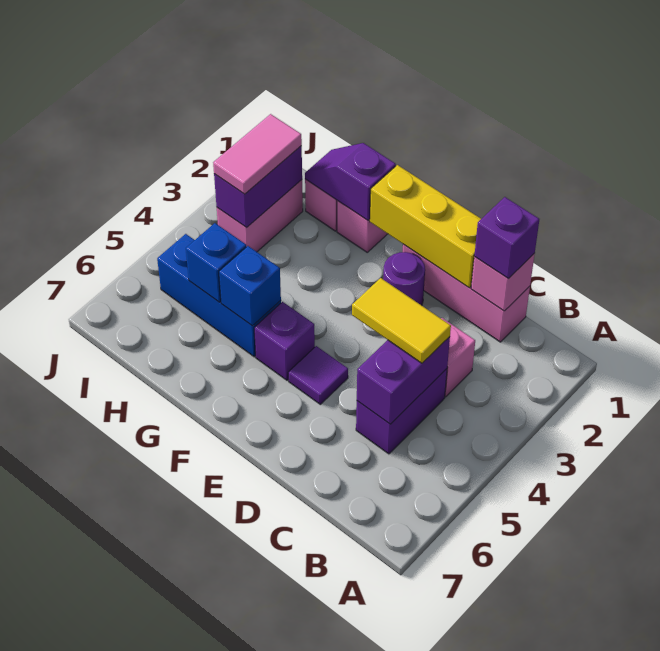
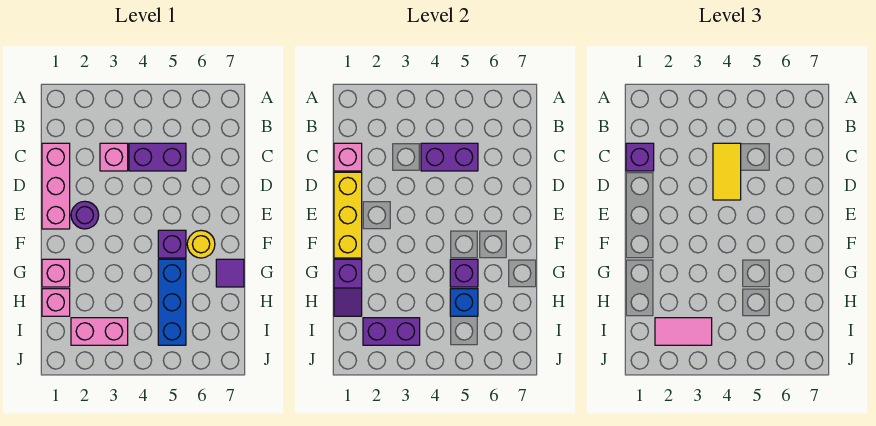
purple 1x1 tile [288,346,348,404] -> purple 1x1 tile moved to [216,259,244,287]
none -> yellow 1x1 round brick [187,230,215,258]
blue 1x1 brick [219,246,281,326] -> purple 1x1 brick [450,259,478,287]

